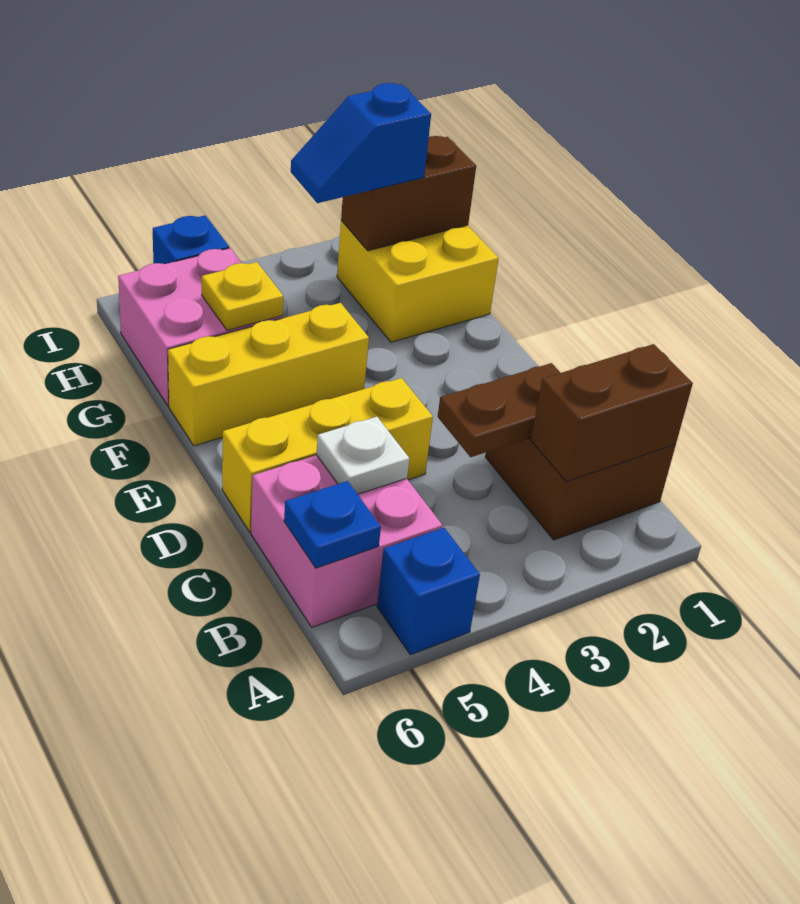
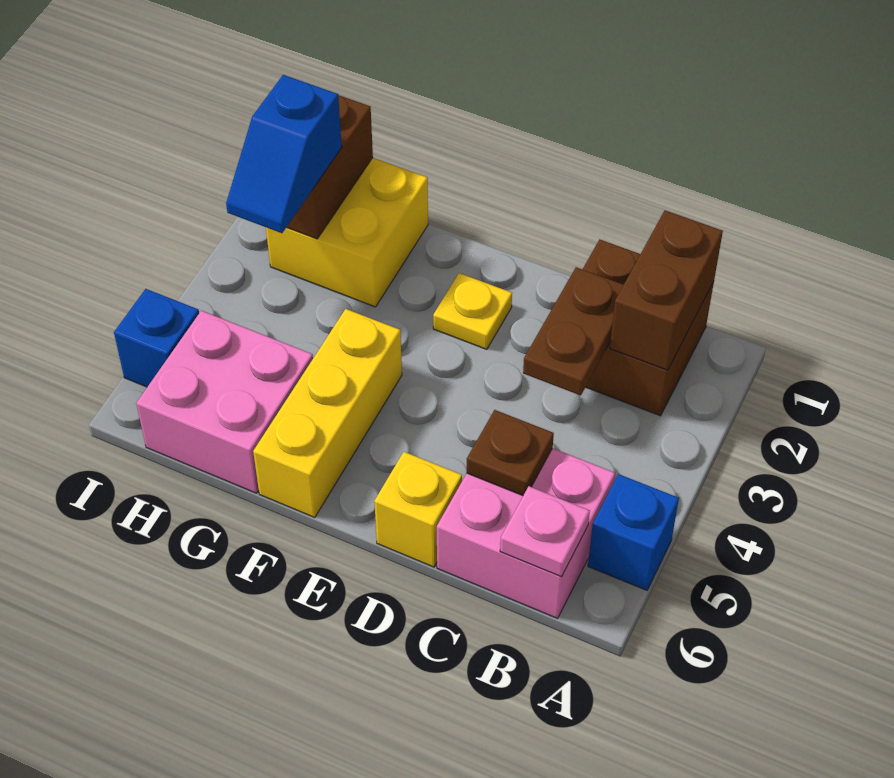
blue 1x1 plate [284,481,381,568] -> pink 1x1 plate [500,486,590,577]
white 1x1 plate [316,417,410,494] -> brown 1x1 plate [467,410,554,495]
yellow 1x3 brick [222,378,433,532] -> yellow 1x1 brick [374,452,462,567]
yellow 1x1 plate [202,262,284,330] -> yellow 1x1 plate moved to [433,273,512,349]

